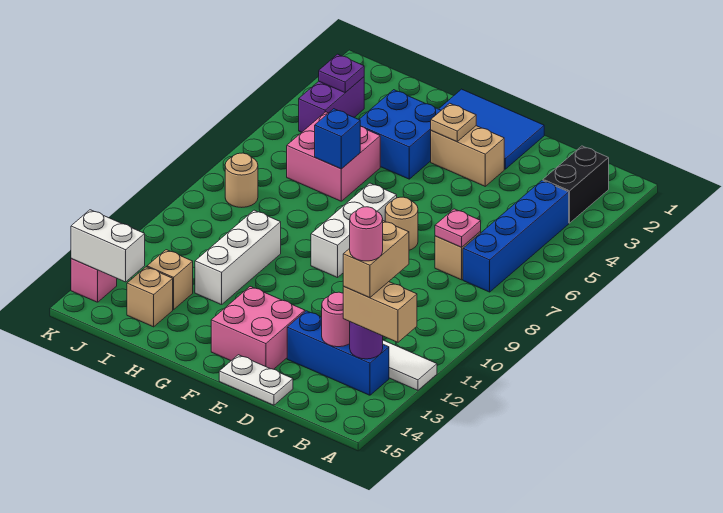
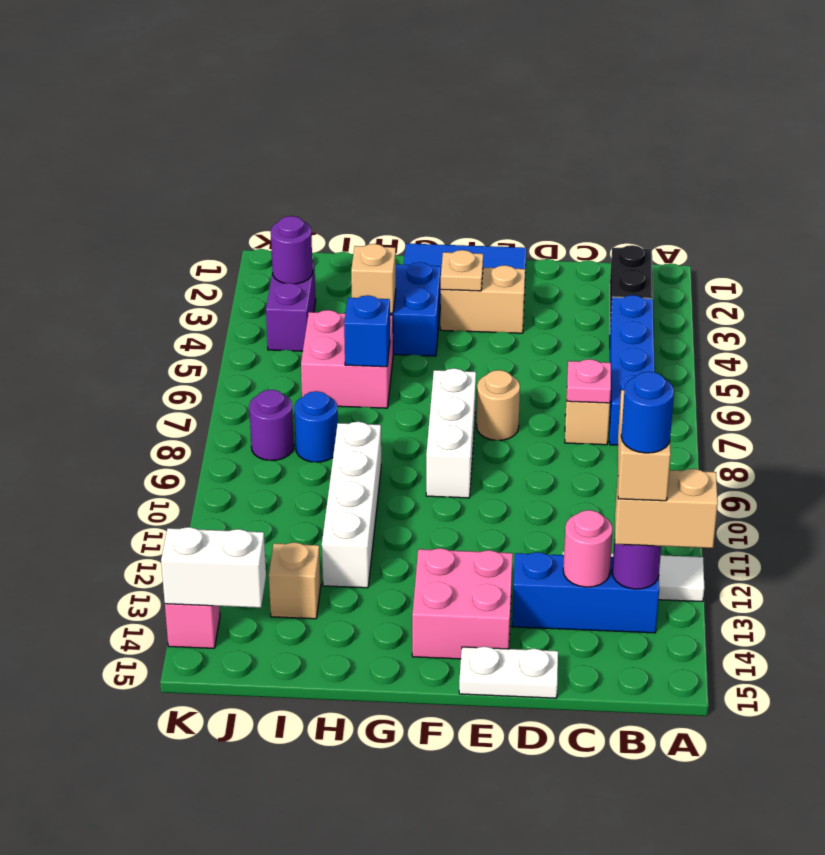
pink 1x1 round brick [350,207,383,261] -> blue 1x1 round brick [621,372,674,453]
white 1x3 brick [195,210,281,305] -> white 1x4 brick [322,422,381,588]
none -> blue 1x1 round brick [294,391,338,462]
tan 1x1 brick [127,267,173,327] -> tan 1x1 brick moved to [351,244,396,313]
purple 1x1 plate [319,54,364,93] -> purple 1x1 round brick [271,216,313,284]
tan 1x1 round brick [225,153,258,207] -> purple 1x1 round brick [249,390,294,460]

